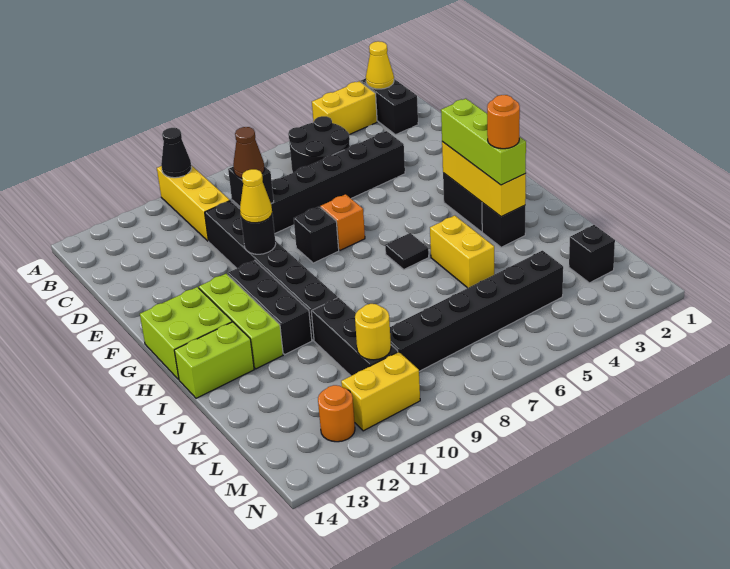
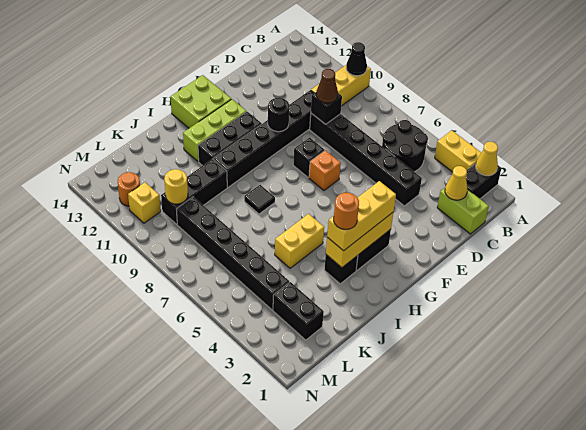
yellow 1x1 cone [240,169,272,223] -> yellow 1x1 cone moved to [445,166,467,200]
lime 1x3 brick [441,99,526,185] -> yellow 1x3 brick [327,181,396,251]
black 1x1 tile [385,233,429,269] -> black 1x1 tile moved to [244,185,275,214]
lime 1x2 brick [174,322,254,398] -> lime 1x2 brick moved to [437,188,489,234]
black 1x1 brick [569,225,615,283] -> black 1x2 brick [273,282,324,340]
yellow 1x2 brick [341,352,420,431] -> yellow 1x1 brick [128,182,161,223]

